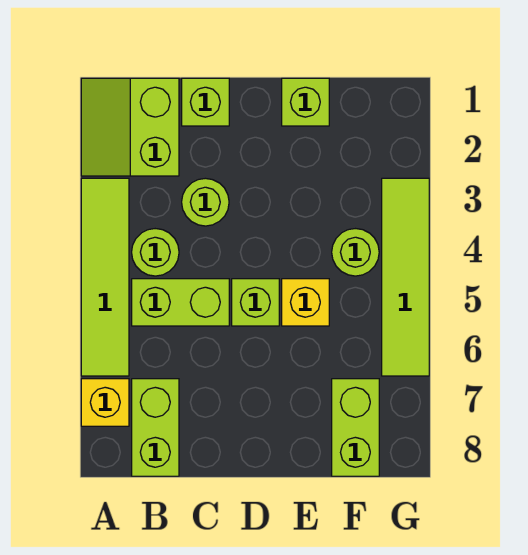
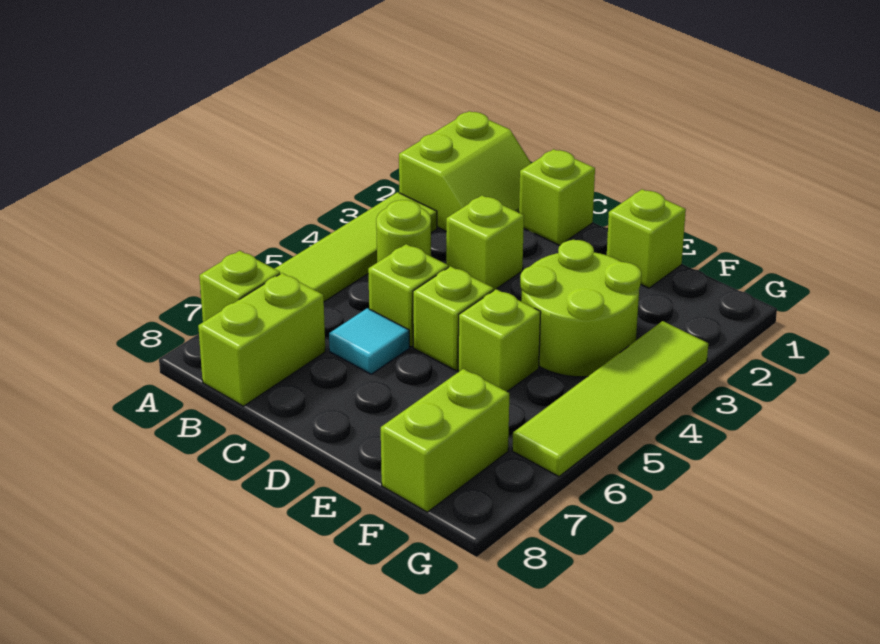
lime 2x2 slope [81,78,179,176] -> lime 2x2 slope turned to [399,111,531,231]
yellow 1x1 brick [81,379,129,426] -> lime 1x1 brick [199,251,280,322]
lime 1x2 brick [132,279,229,326] -> lime 1x1 brick [368,244,448,347]
lime 1x1 round brick [182,178,229,226] -> lime 1x1 brick [446,195,524,290]
none -> cyan 1x1 tile [329,308,409,374]
yellow 1x1 brick [282,279,329,326] -> lime 1x1 brick [458,289,541,392]
lime 1x1 round brick [332,229,379,276] -> lime 2x2 round brick [520,240,641,377]

